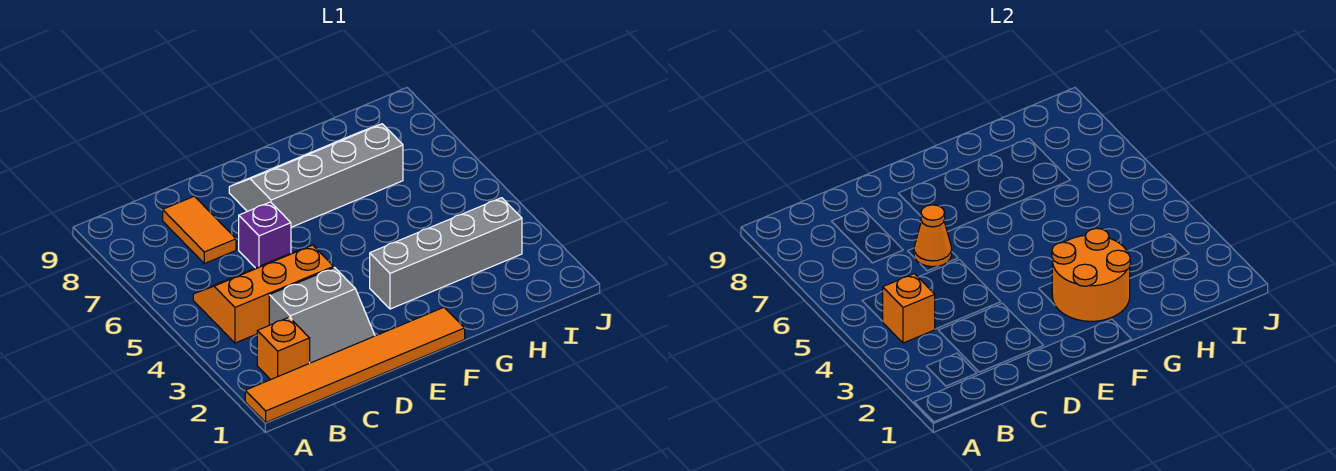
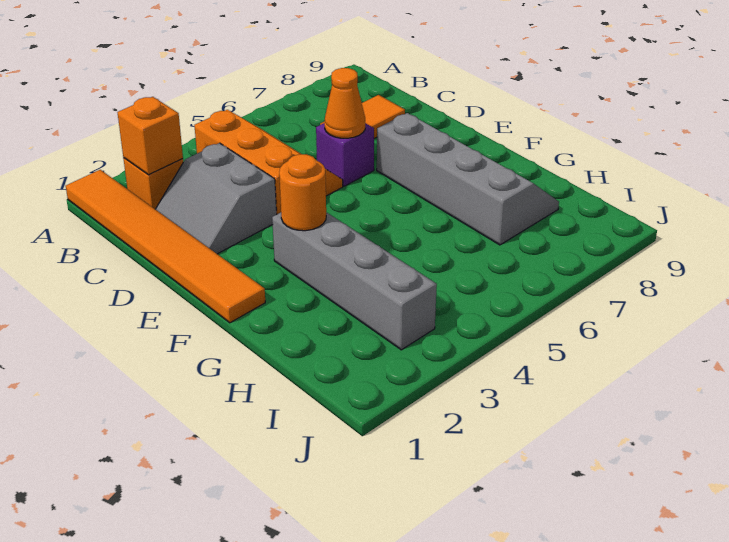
orange 1x1 brick [882,274,935,343] -> orange 1x1 brick moved to [117,97,183,175]
orange 2x2 round brick [1052,228,1130,321] -> orange 1x1 round brick [279,154,326,231]

